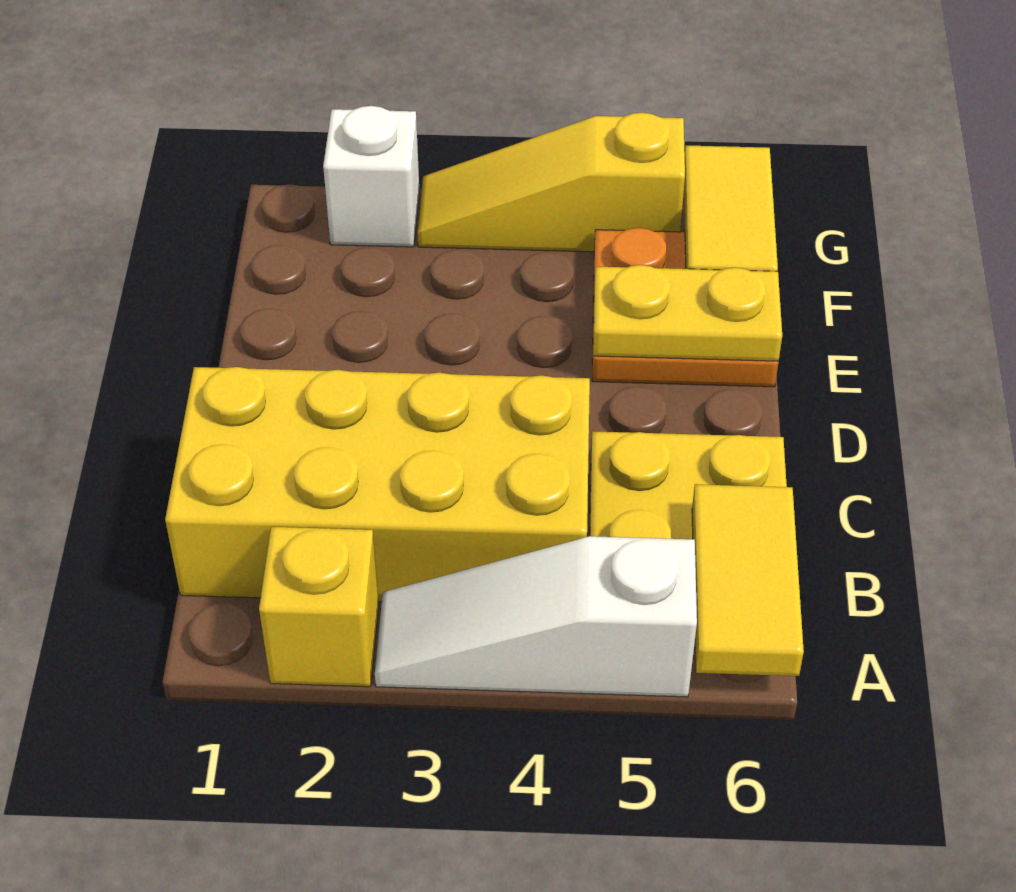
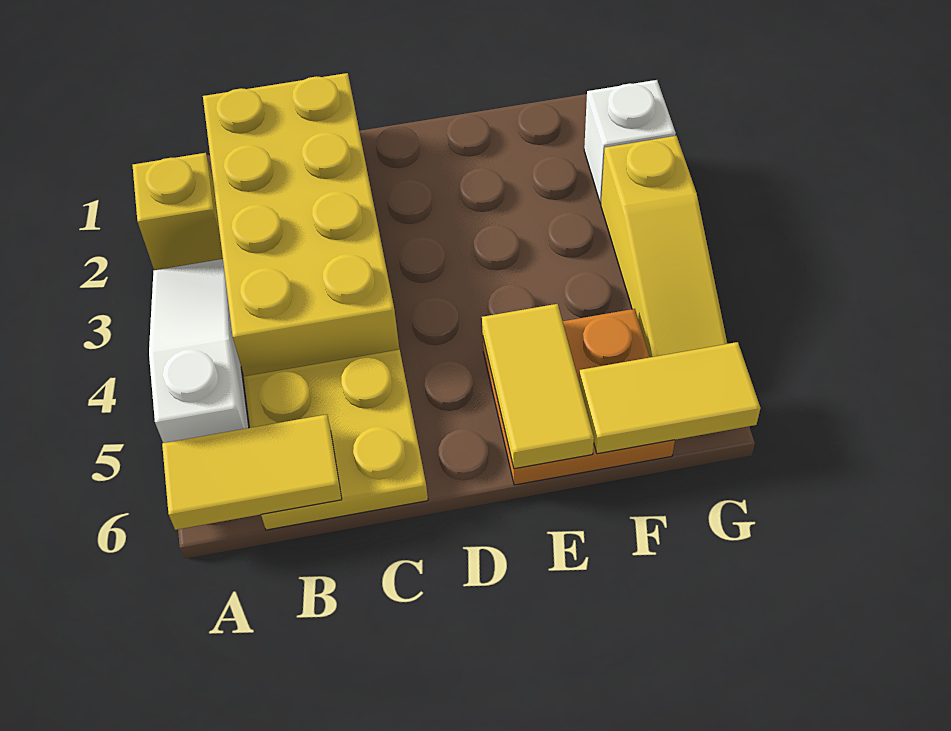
yellow 1x2 plate [593,265,782,361] -> yellow 1x2 tile [482,304,594,469]
yellow 1x3 slope [417,113,685,252] -> yellow 1x3 slope turned to [601,136,727,357]

